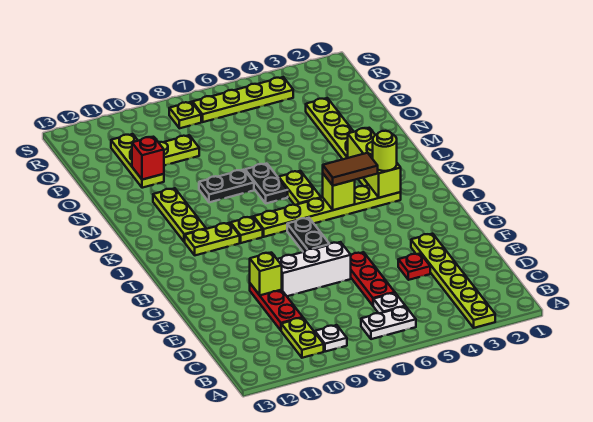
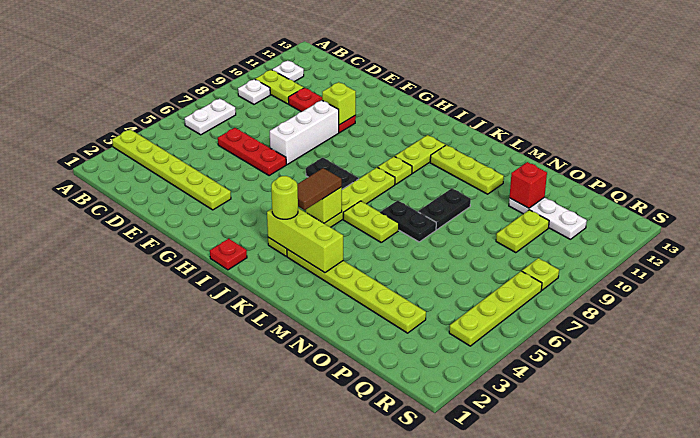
white 1x1 plate [373,293,405,314] -> white 1x1 plate moved to [272,61,304,82]
red 1x1 plate [398,253,430,280] -> red 1x1 plate moved to [210,239,247,270]
lime 1x3 plate [111,134,164,188] -> white 1x3 plate [509,197,587,240]

